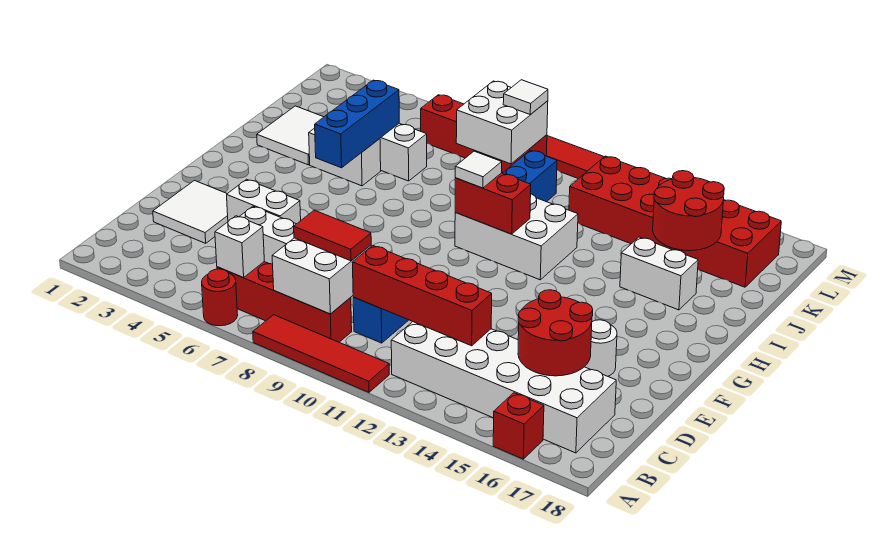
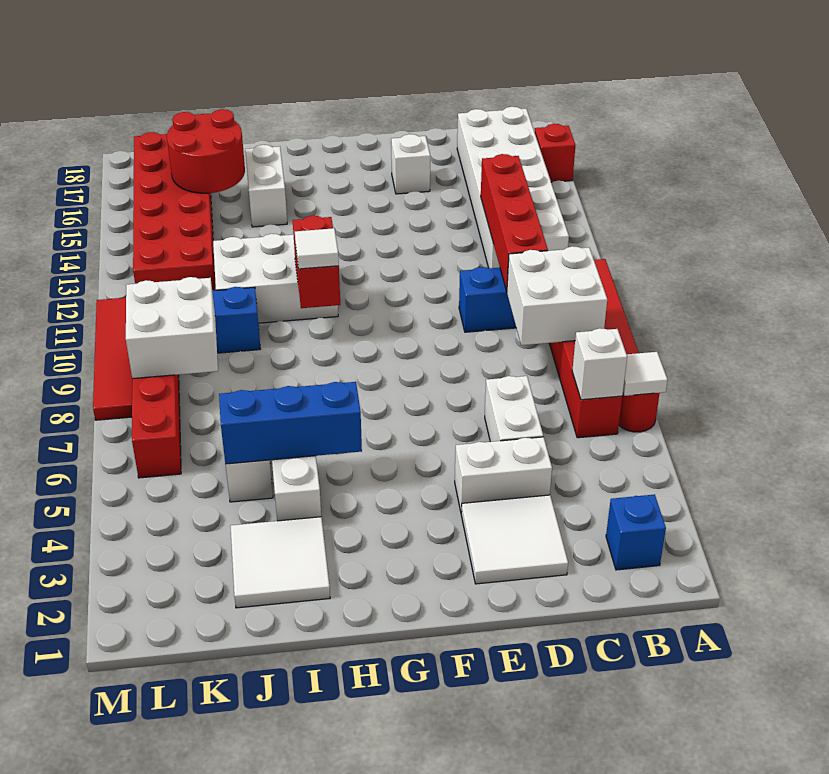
none -> blue 1x1 brick [606,495,666,570]
red 1x2 tile [294,210,371,261] -> none
red 2x2 round brick [518,290,593,376] -> none
white 1x2 brick [227,179,301,224] -> white 1x2 brick turned to [455,437,552,512]
white 1x1 round brick [585,320,617,376] -> white 1x1 brick [391,134,430,194]
white 2x3 brick [455,194,578,280] -> white 2x3 brick turned to [213,234,338,323]
white 1x1 tile [503,80,548,115] -> white 1x1 tile moved to [623,352,667,396]

